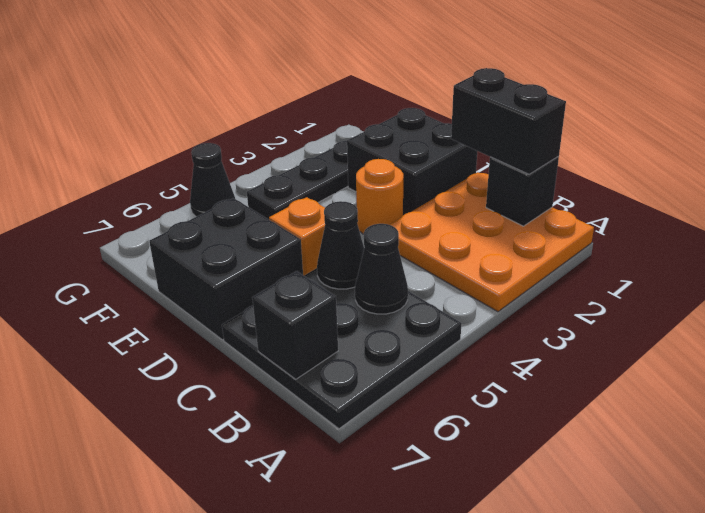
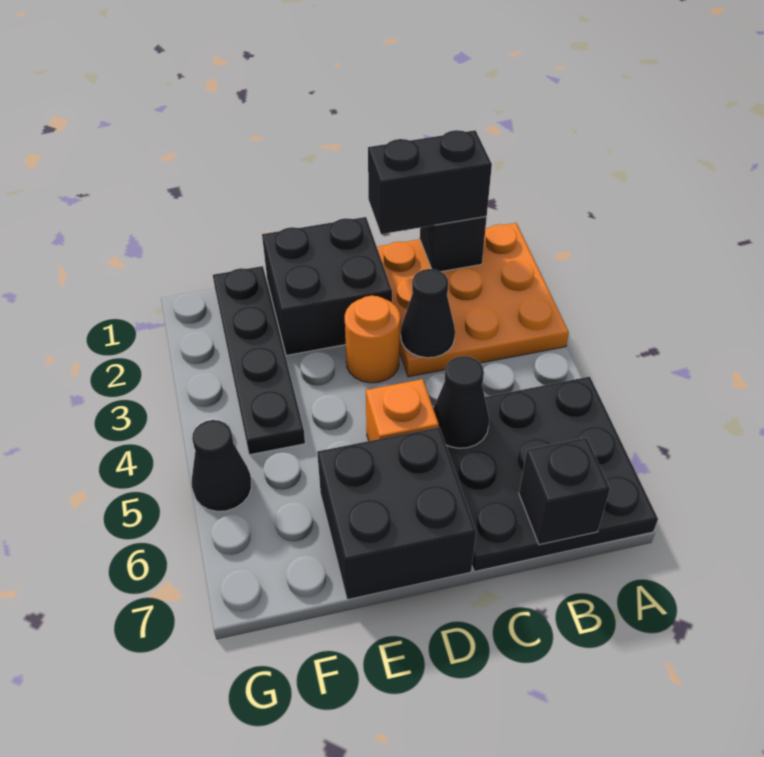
black 1x1 cone [355,224,408,314] -> black 1x1 cone moved to [401,269,455,358]

